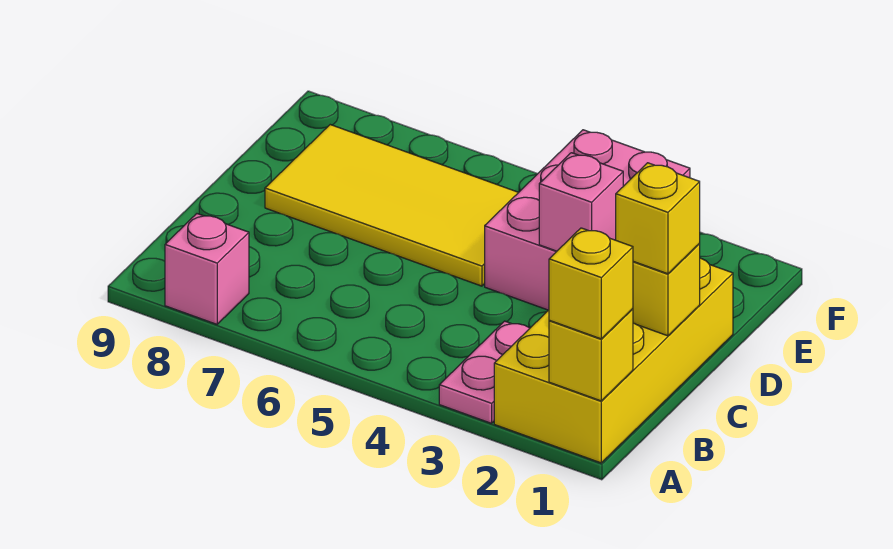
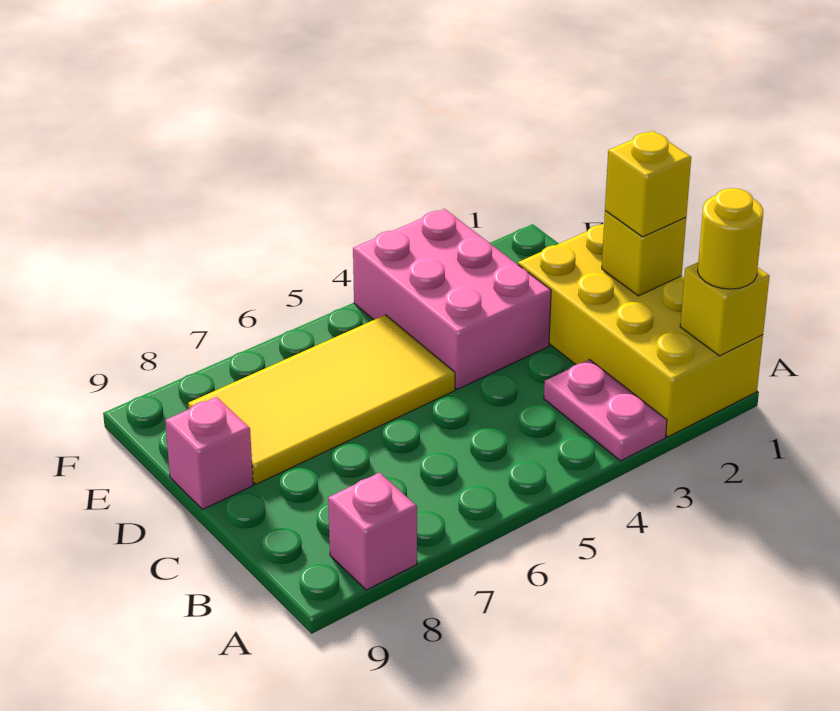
yellow 1x1 brick [549,228,633,339] -> yellow 1x1 round brick [698,188,763,289]
pink 1x1 brick [539,153,623,251] -> pink 1x1 brick moved to [165,397,253,509]

